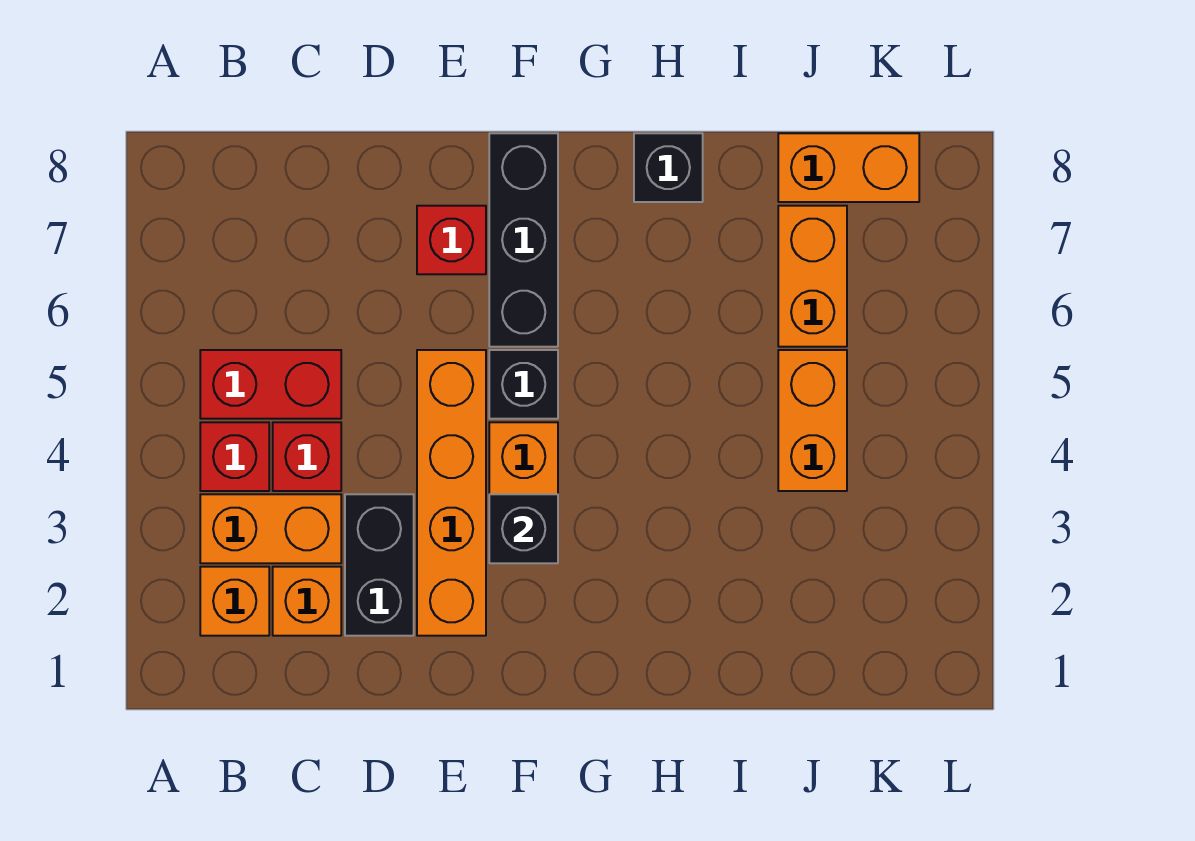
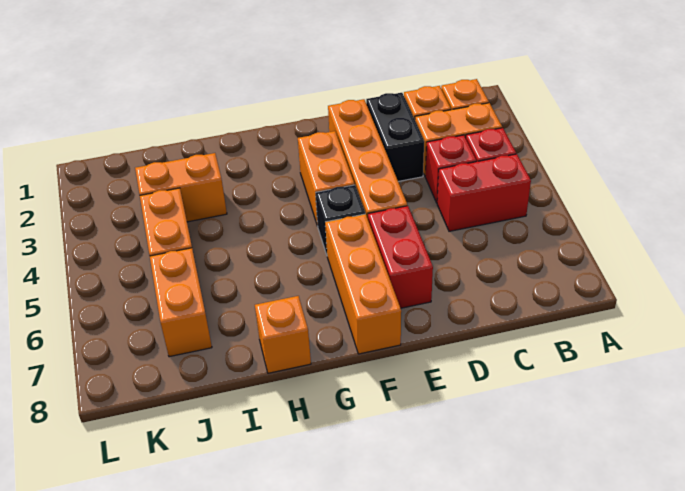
red 1x1 brick [417,206,486,274] -> red 1x2 brick [368,206,433,308]
black 1x1 brick [489,494,558,563] -> none
black 1x3 brick [489,133,558,347] -> orange 1x3 brick [325,214,401,354]
black 1x1 brick [634,133,703,202] -> orange 1x1 brick [255,296,311,373]
orange 1x2 brick [778,133,919,202] -> orange 1x2 brick moved to [135,153,227,222]

